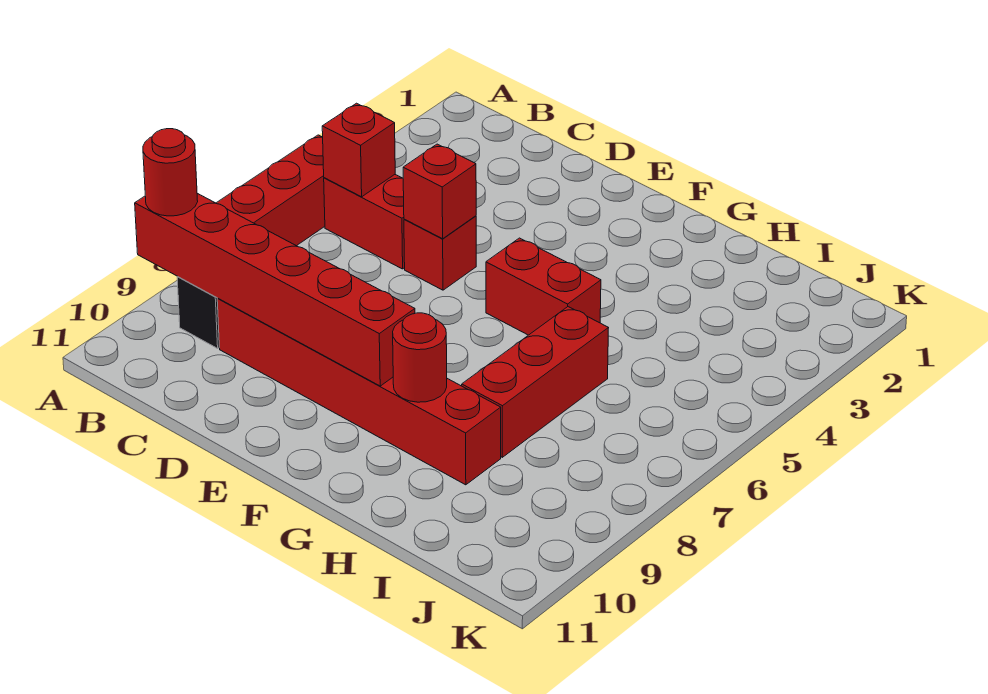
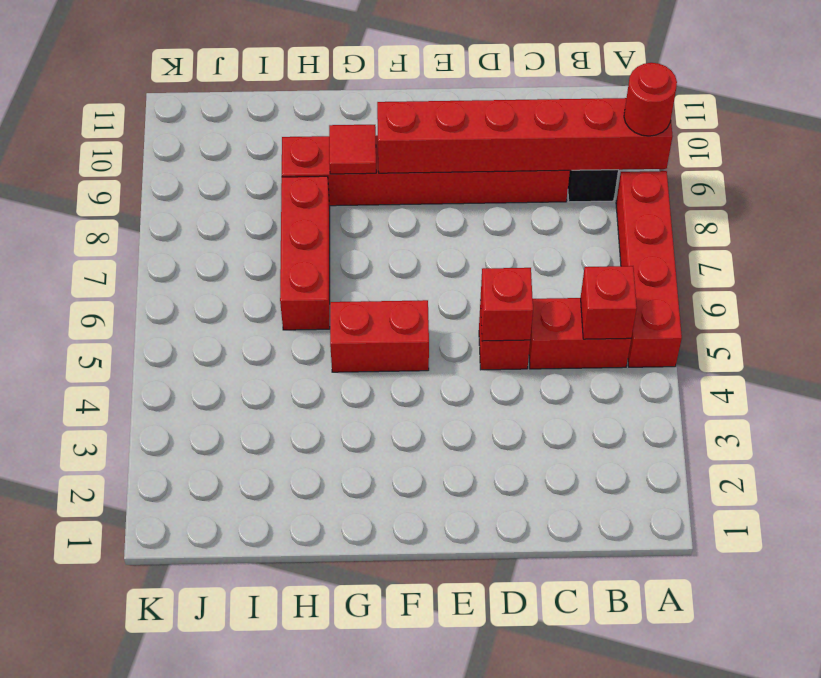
red 1x1 round brick [393,313,447,402] -> red 1x1 tile [329,125,376,174]

